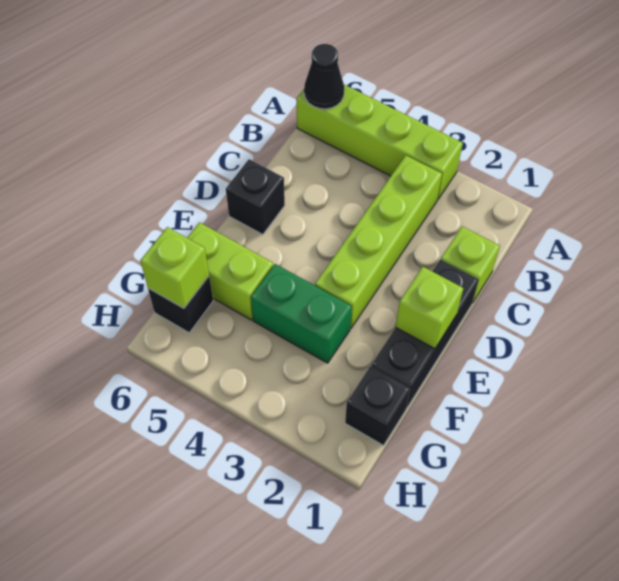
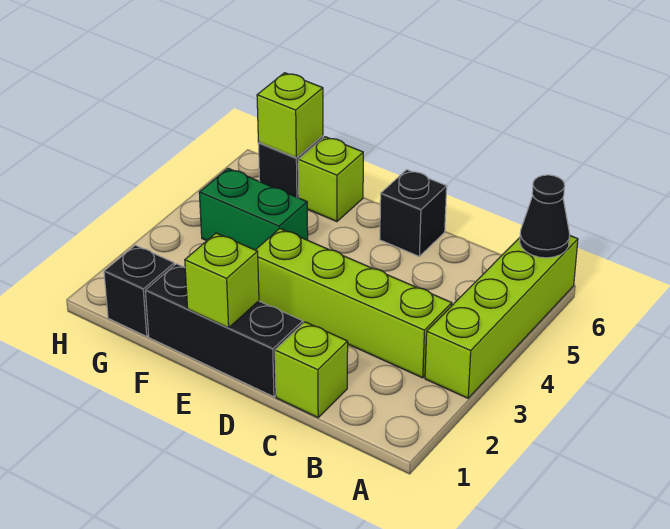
green 1x2 brick [251,264,352,363] -> green 1x2 brick turned to [199,168,308,250]
lime 1x2 brick [187,222,273,320] -> lime 1x1 brick [298,137,363,222]

